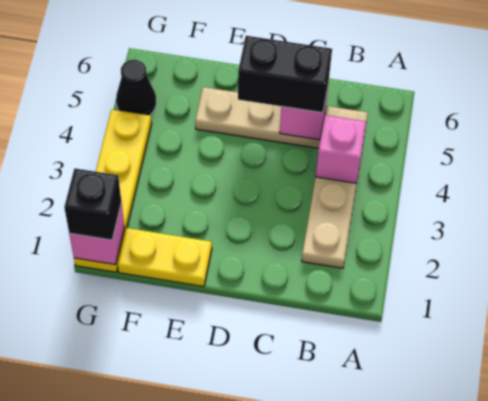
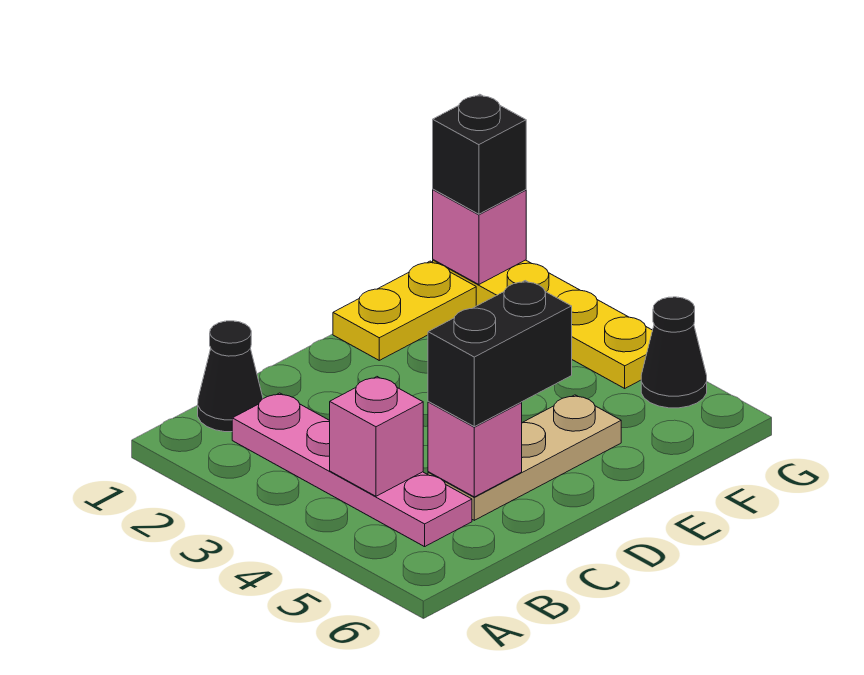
none -> black 1x1 cone [198,321,263,432]
tan 1x4 plate [302,106,368,268] -> pink 1x4 plate [232,393,472,547]

